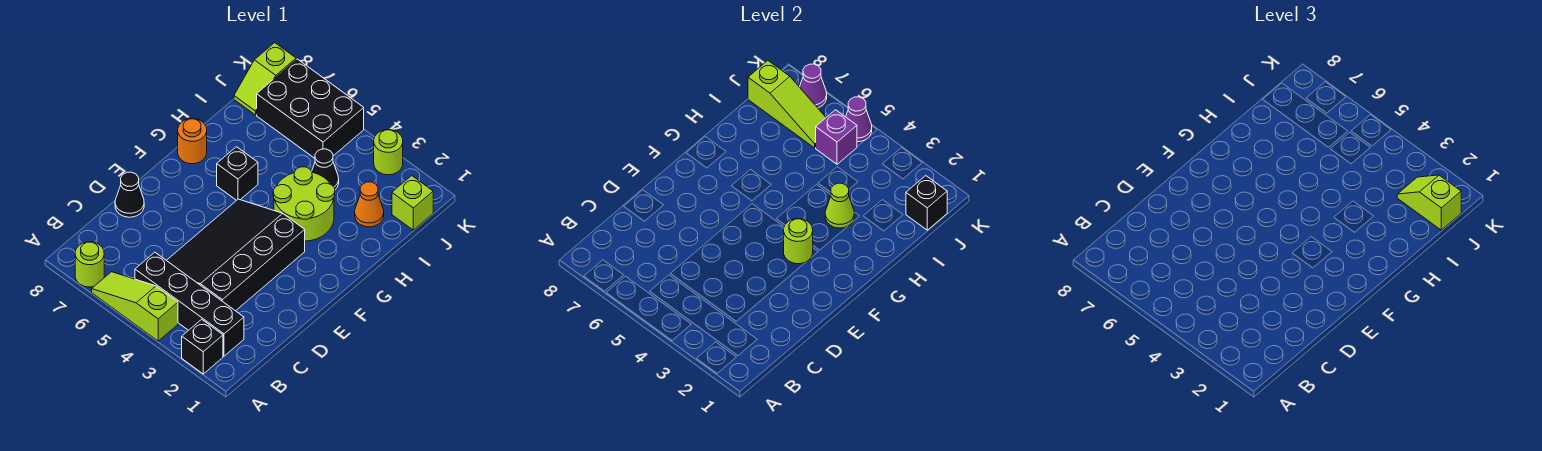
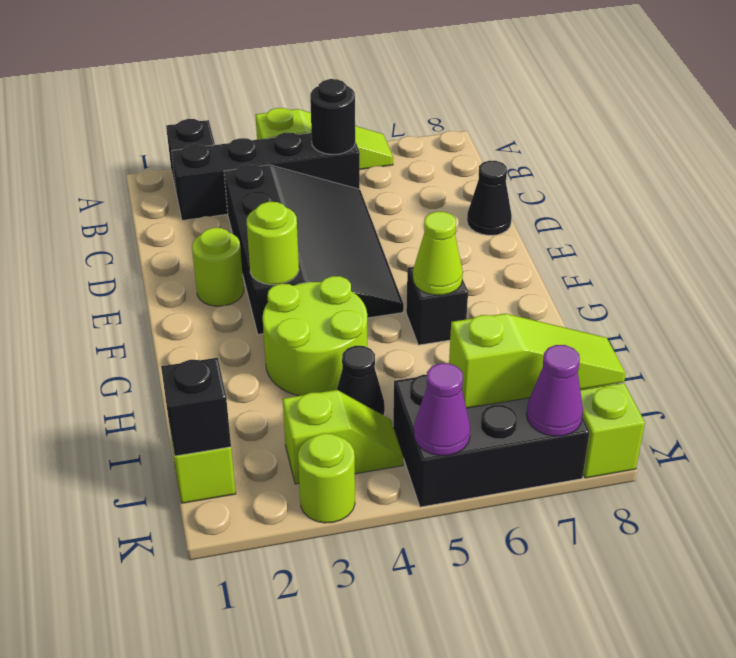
lime 1x1 round brick [75,242,104,287] -> lime 1x1 round brick moved to [192,228,244,306]
none -> black 1x1 round brick [310,79,355,154]
orange 1x1 round brick [178,119,207,164] -> none
lime 1x1 cone [825,183,854,228] -> lime 1x1 cone moved to [413,212,463,295]
orange 1x1 cone [355,182,384,227] -> none
lime 1x2 slope [1397,175,1461,230] -> lime 1x2 slope moved to [283,390,403,484]
purple 1x1 brick [816,110,857,164] -> none
lime 1x3 slope [748,61,826,148] -> lime 1x3 slope turned to [449,314,626,408]

